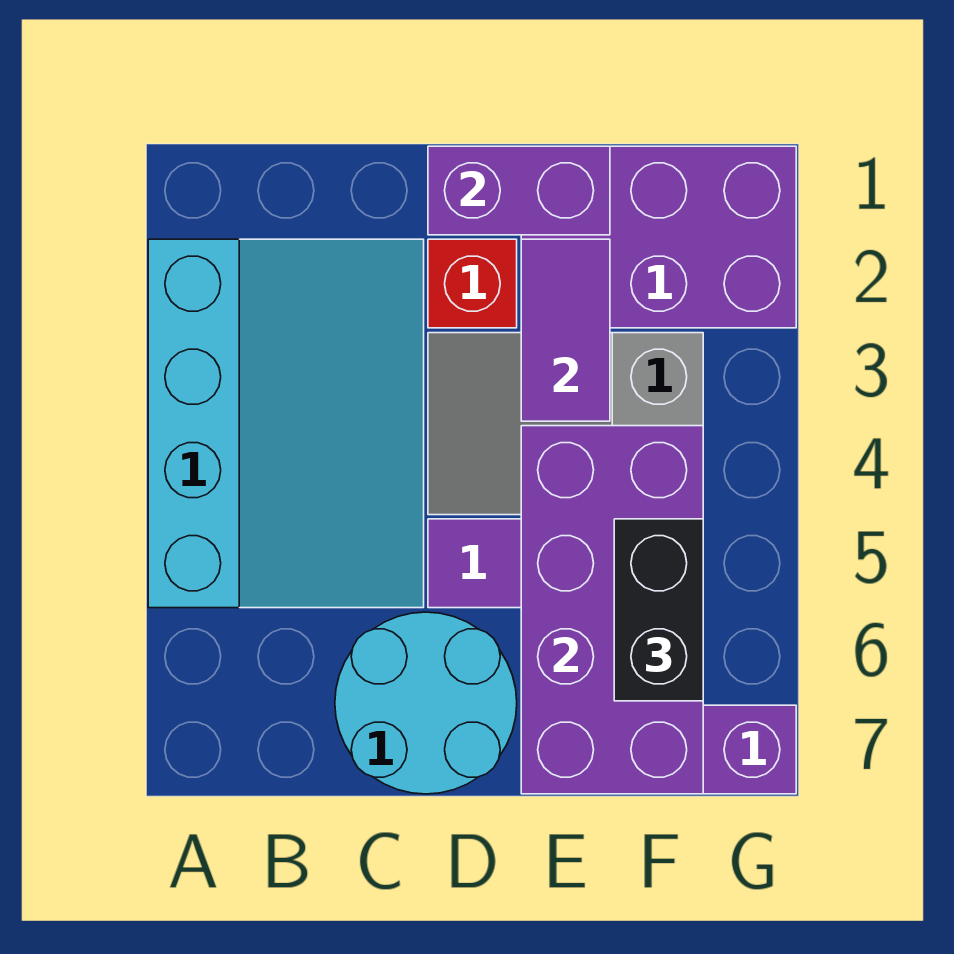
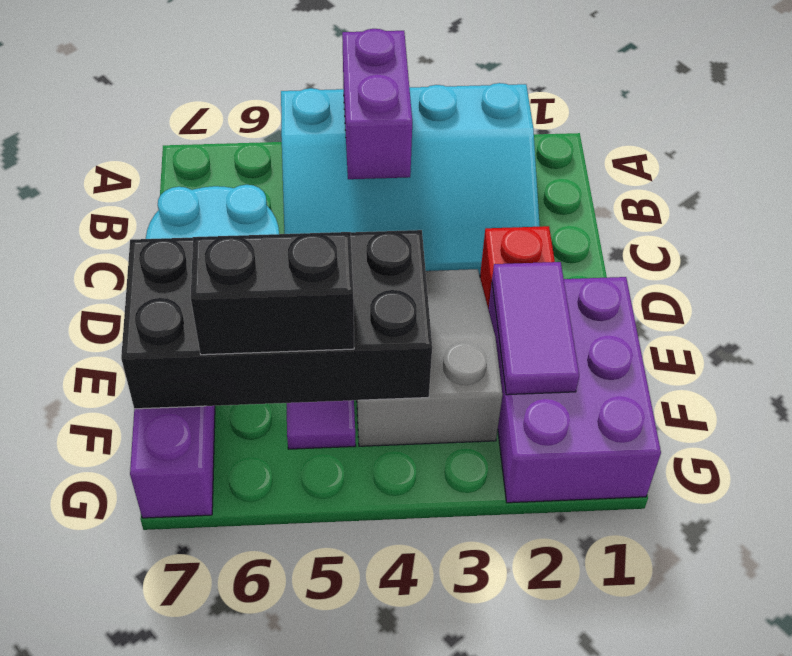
purple 1x2 brick [428,146,610,235] -> purple 1x2 brick moved to [342,29,412,179]
purple 1x2 tile [521,239,610,421] -> purple 1x2 tile turned to [492,262,579,395]
purple 2x4 brick [521,426,703,794] -> black 2x4 brick [121,230,432,409]

